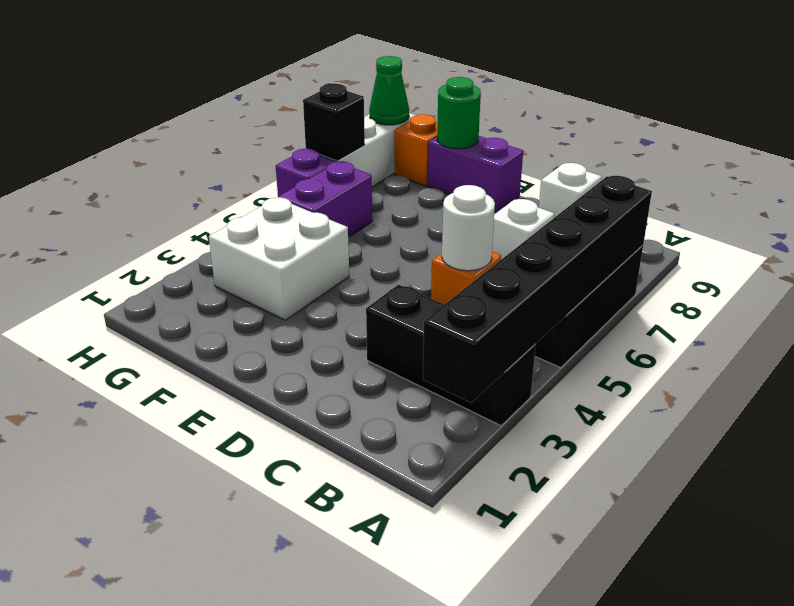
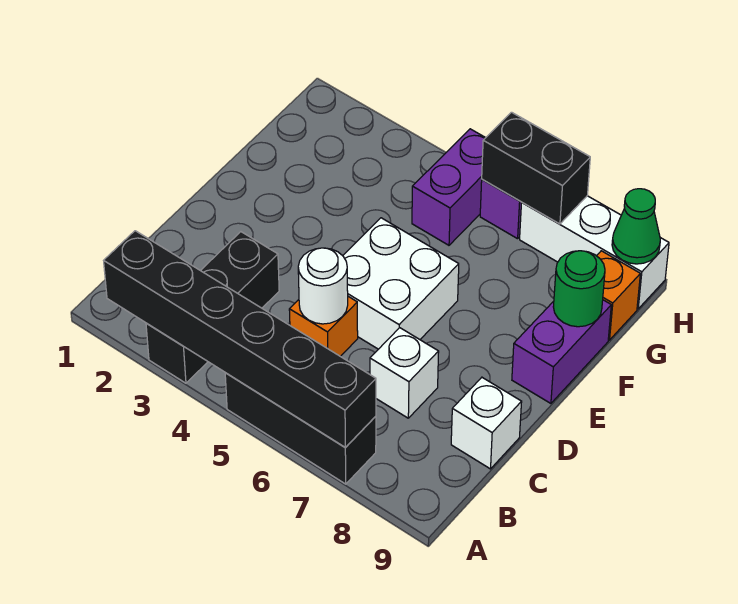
white 2x2 brick [209,197,349,320] -> white 2x2 brick moved to [343,218,459,349]
purple 1x2 brick [278,161,372,237] -> purple 1x2 brick turned to [412,129,485,245]
black 1x1 brick [303,84,365,160] -> black 1x2 brick [482,112,590,224]

